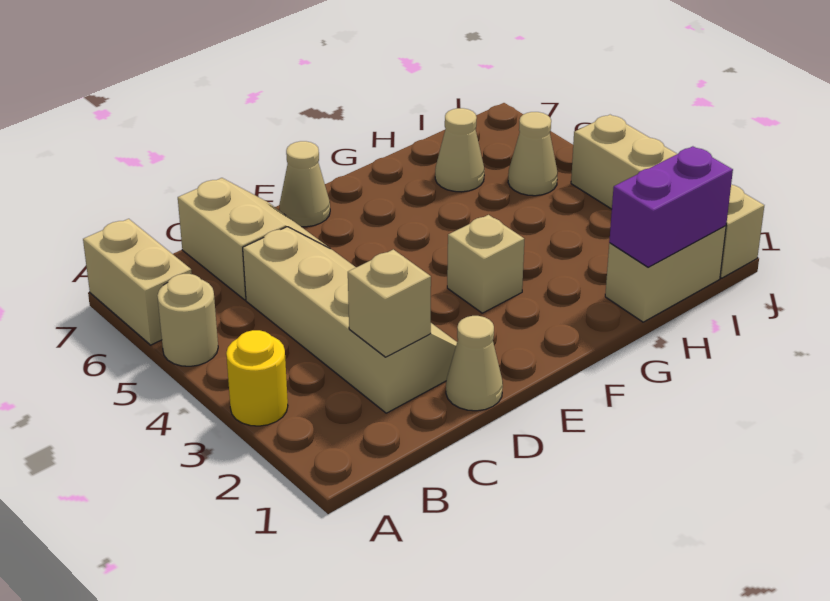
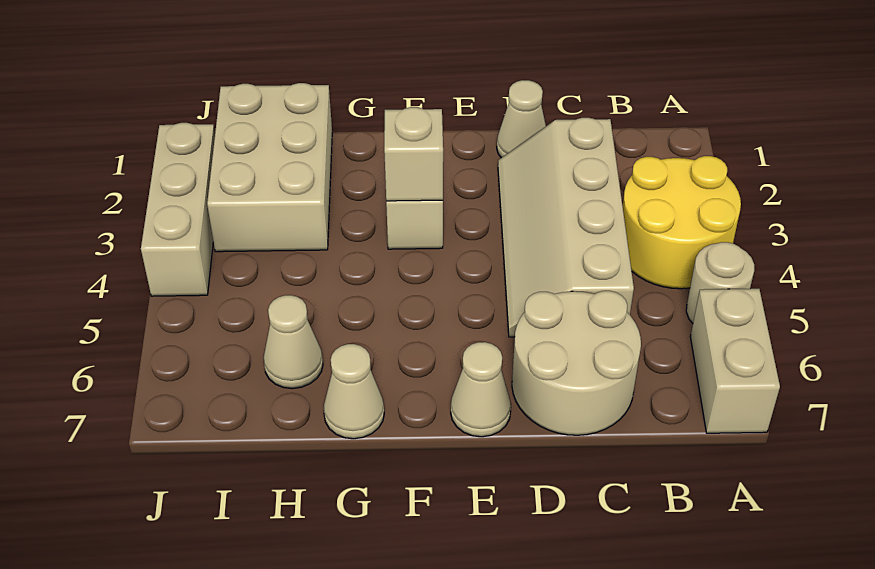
yellow 1x1 round brick [226,330,288,426] -> yellow 2x2 round brick [622,156,741,289]
tan 1x1 brick [348,249,431,357] -> tan 1x1 brick moved to [384,107,443,201]
tan 2x2 slope [178,178,329,300] -> tan 2x2 round brick [512,291,641,435]
tan 1x2 brick [605,226,726,322] -> tan 2x3 brick [207,83,332,252]
purple 1x2 brick [609,146,733,267] -> none
tan 1x1 cone [508,112,558,196] -> tan 1x1 cone moved to [324,344,384,439]
tan 1x4 brick [571,115,764,278] -> tan 1x3 brick [141,123,215,296]

